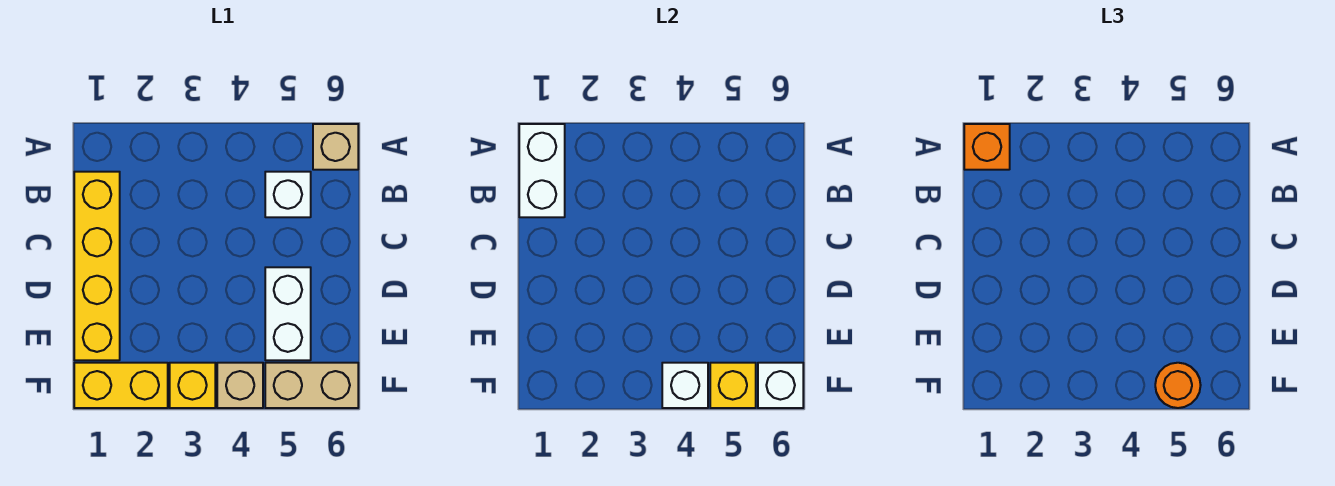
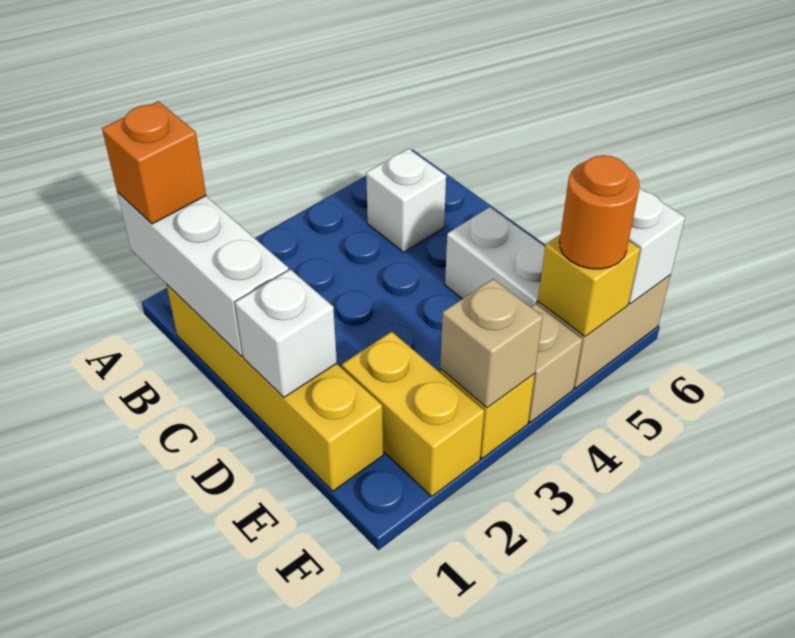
white 1x2 brick [519,124,565,217] -> white 1x3 brick [117,192,289,357]
tan 1x1 brick [313,124,358,170] -> tan 1x1 brick moved to [440,279,543,408]
yellow 1x2 brick [74,363,168,408] -> yellow 1x2 brick turned to [342,332,484,496]
white 1x1 brick [662,363,708,408] -> white 1x1 brick moved to [235,269,337,397]

